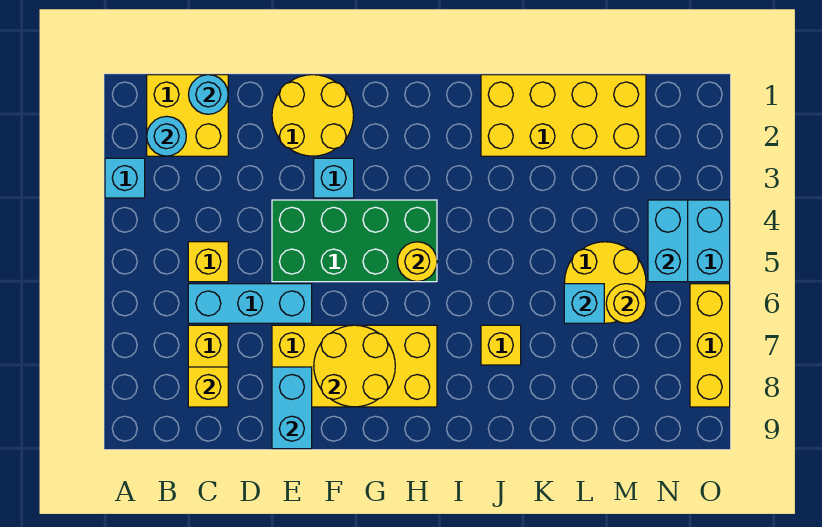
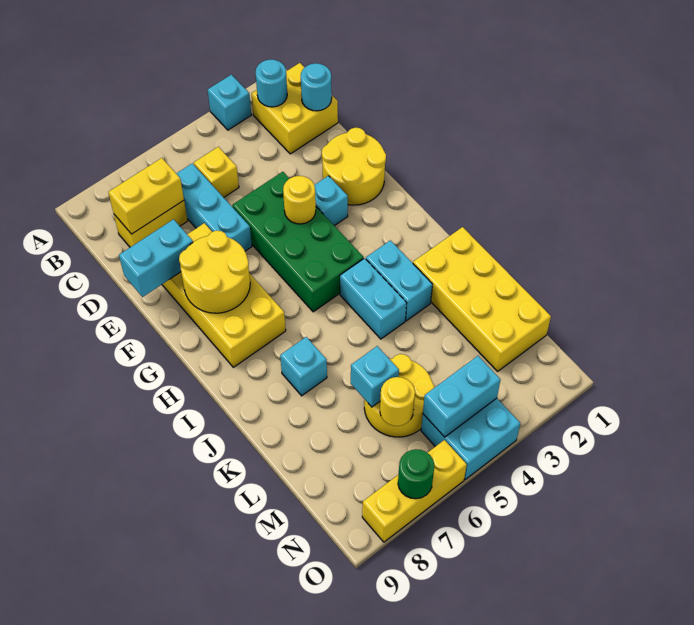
yellow 1x1 brick [188,367,228,407] -> yellow 1x2 brick [108,158,184,234]
yellow 1x1 round brick [397,242,437,282] -> yellow 1x1 round brick moved to [283,176,316,224]
none -> cyan 1x2 brick [366,240,432,321]
none -> cyan 1x2 brick [340,258,407,339]
yellow 1x1 brick [481,325,521,365] -> cyan 1x1 brick [280,337,327,396]
none -> green 1x1 round brick [398,449,434,499]

